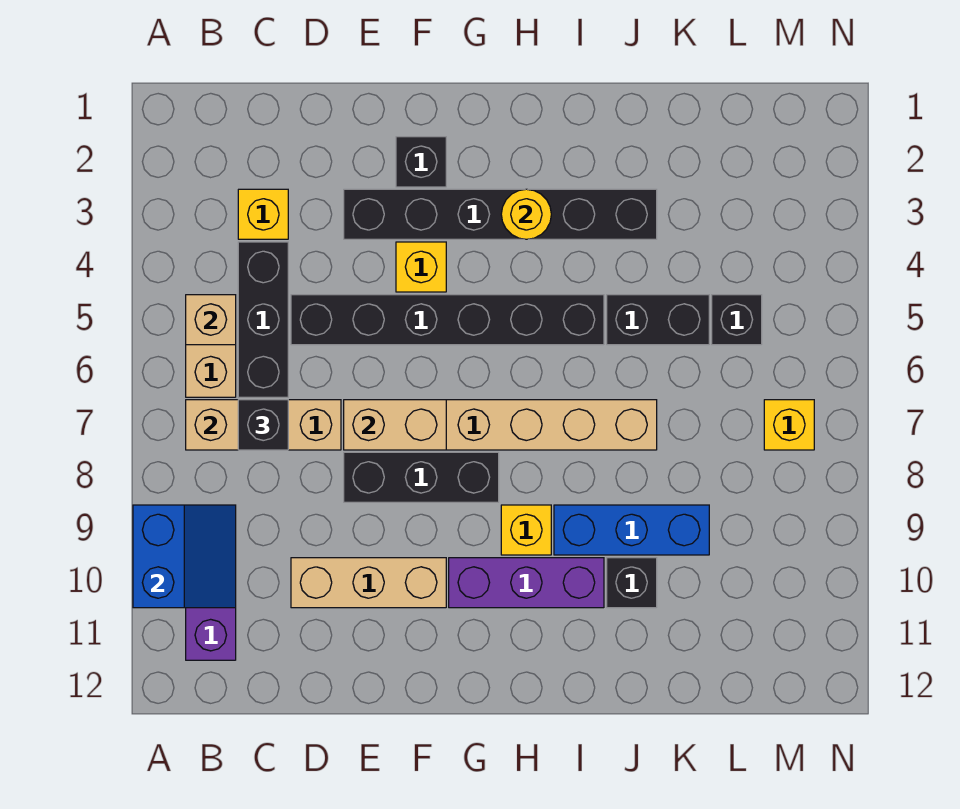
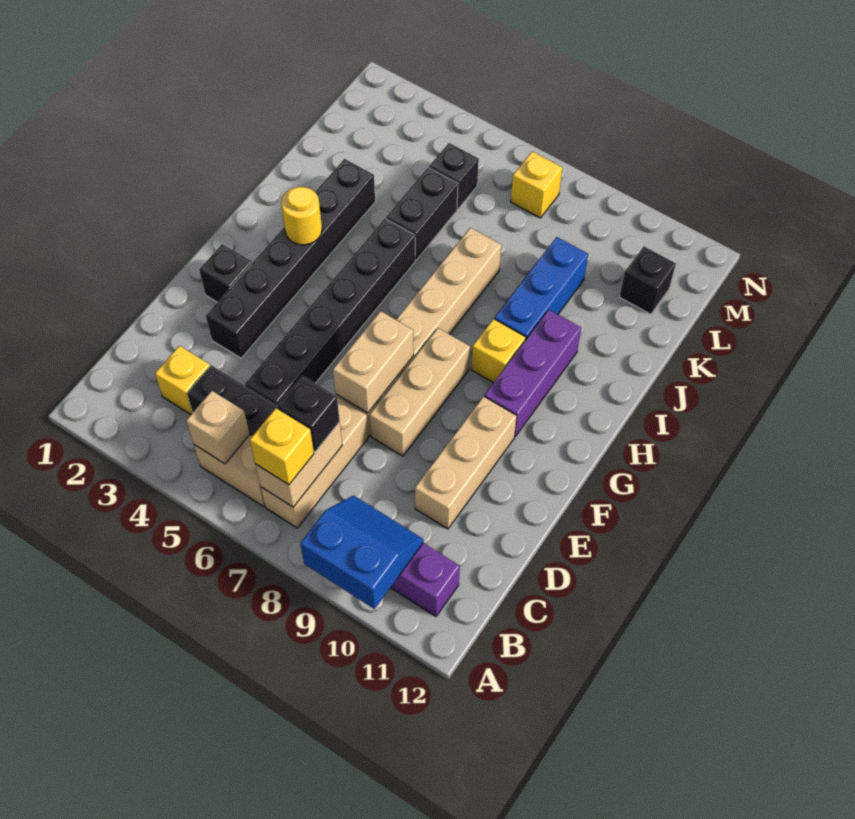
black 1x3 brick [344,452,499,502] -> tan 1x3 brick [370,328,470,456]
yellow 1x1 brick [396,242,446,292] -> yellow 1x1 brick moved to [250,408,314,485]
black 1x1 brick [607,558,657,608] -> black 1x1 brick moved to [620,246,676,314]

